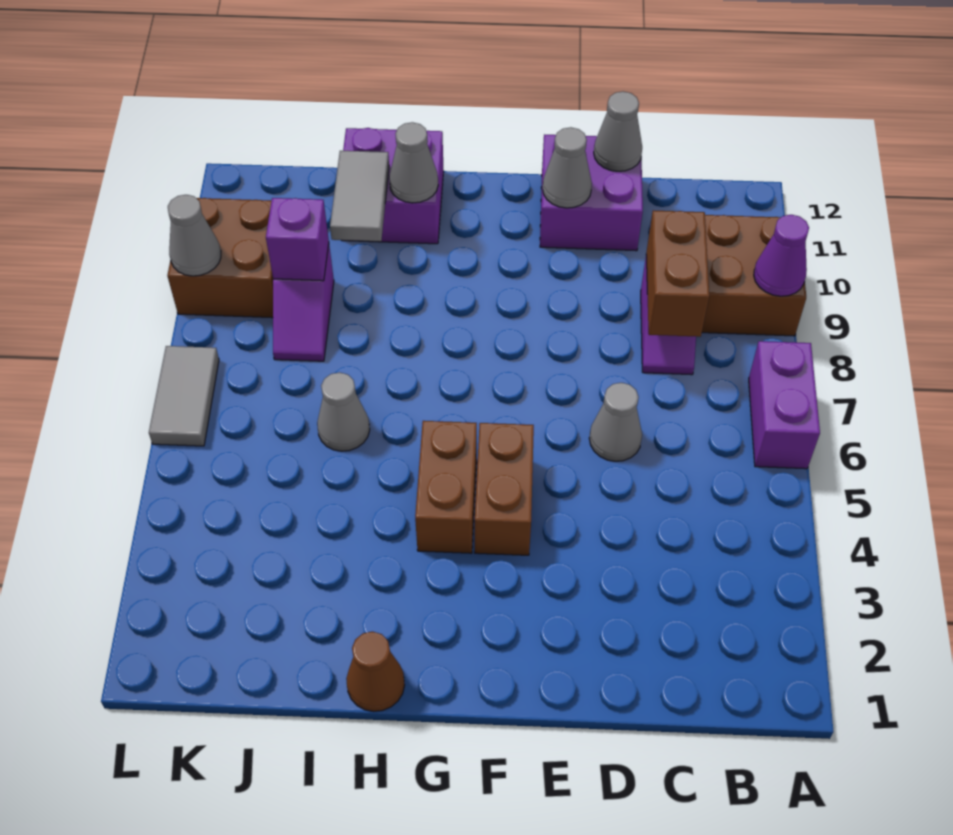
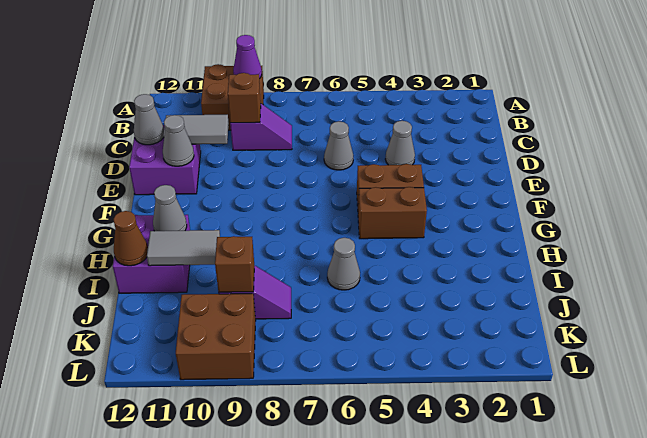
purple 1x2 brick [749,341,820,469] -> none
brown 1x2 brick [646,210,709,337] -> brown 1x1 brick [228,73,261,123]
brown 1x1 cone [346,632,405,712] -> brown 1x1 cone moved to [113,211,148,266]
purple 1x1 brick [266,198,329,281] -> brown 1x1 brick [215,236,254,292]
grey 1x2 tile [149,346,219,446] -> grey 1x2 tile moved to [163,115,229,144]
grey 1x1 cone [168,195,221,276] -> grey 1x1 cone moved to [385,121,415,165]

